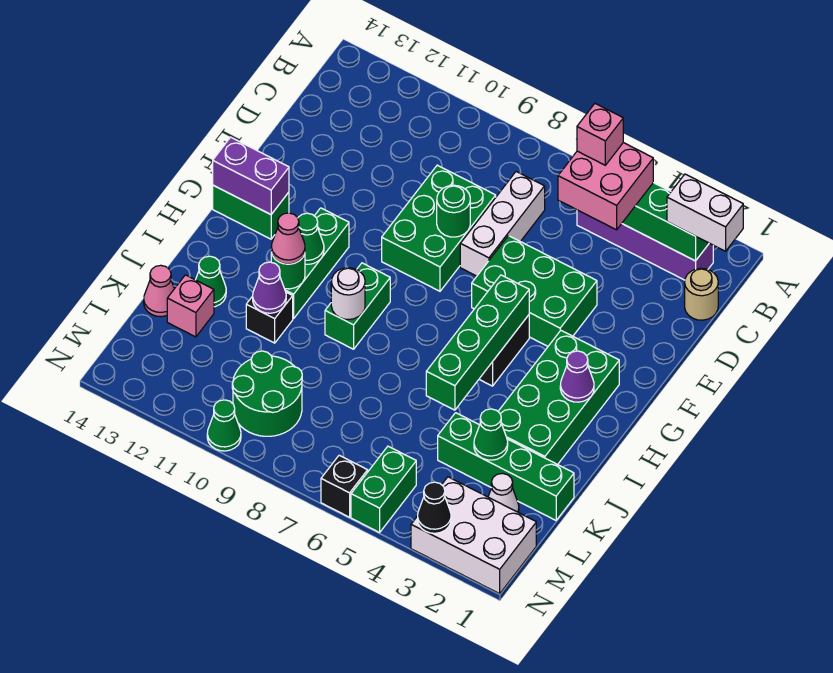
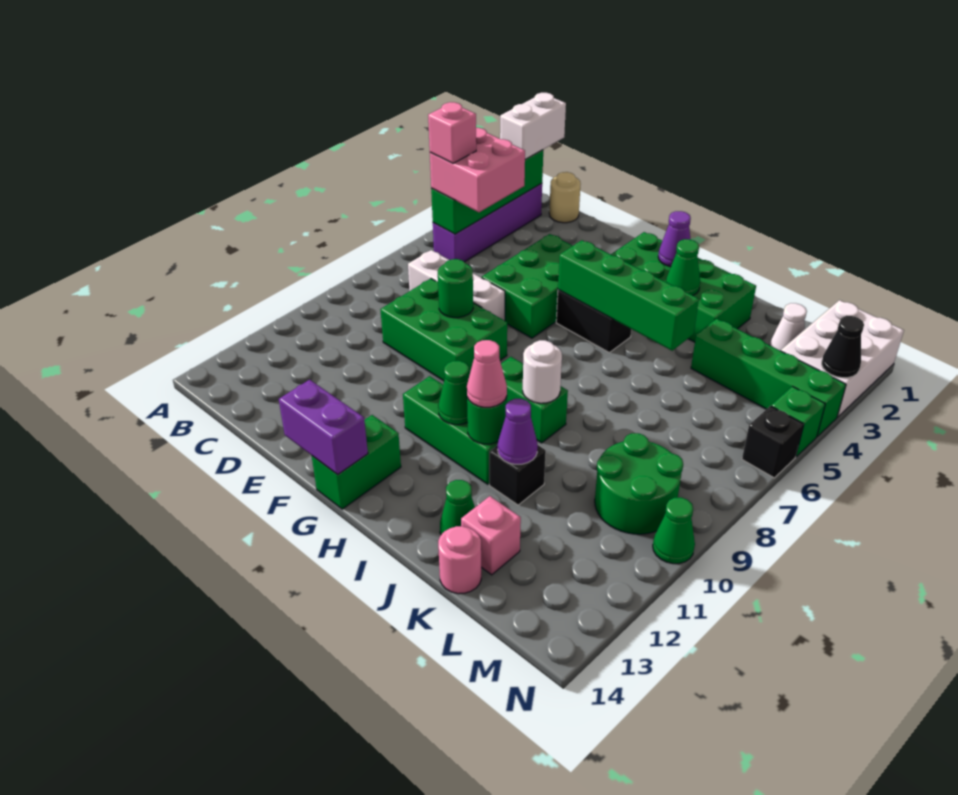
purple 1x2 brick [213,137,289,215] -> purple 1x2 brick turned to [279,380,368,475]
green 1x4 brick [438,413,574,520] -> green 1x4 brick turned to [691,319,846,437]
green 1x1 cone [474,409,508,460] -> green 1x1 cone moved to [666,239,700,295]
pink 1x1 cone [144,265,174,317] -> pink 1x1 round brick [438,526,481,594]
green 1x2 brick [351,446,416,533] -> green 1x1 brick [771,386,825,457]

